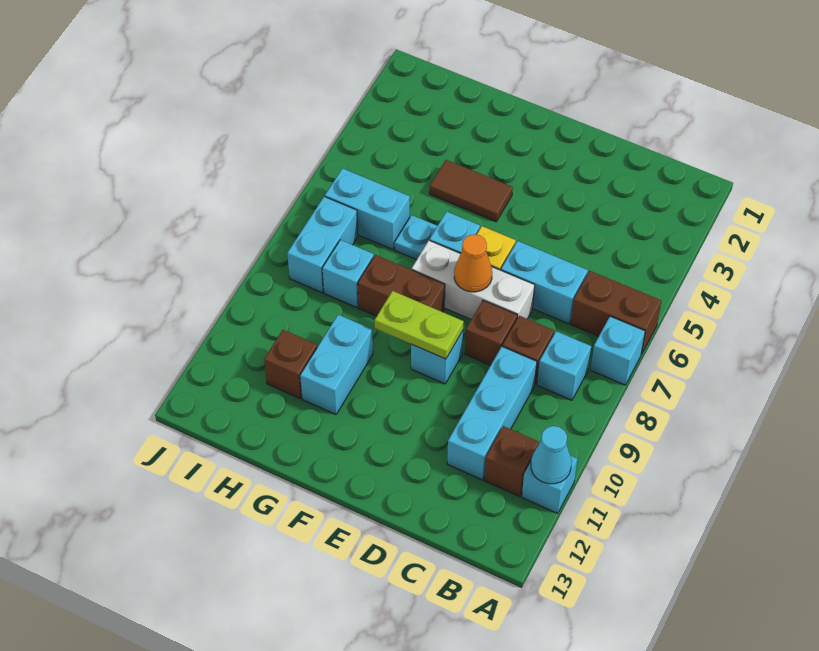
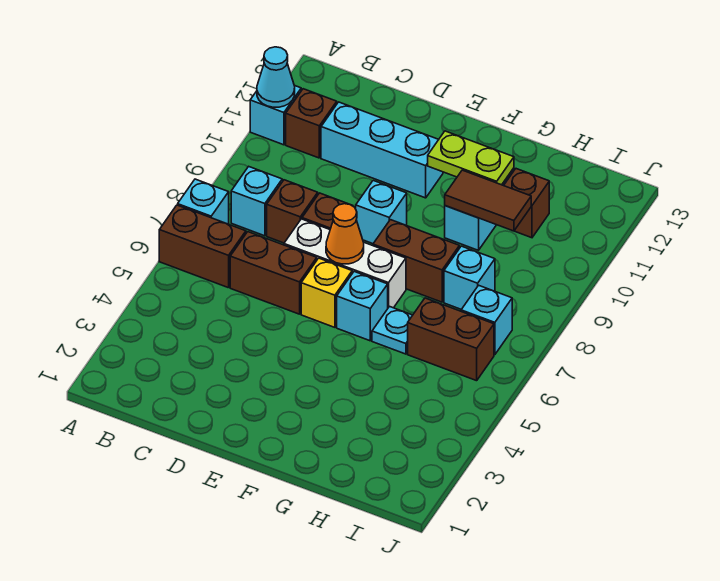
cyan 1x2 brick [501,241,588,324] -> brown 1x2 brick [230,232,317,314]
cyan 1x3 brick [447,347,537,480] -> cyan 1x3 brick turned to [321,102,443,198]
lime 1x2 plate [375,291,464,359] -> lime 1x2 plate moved to [428,131,514,185]
brown 1x2 tile [429,160,513,222] -> brown 1x2 tile moved to [445,170,531,231]
cyan 1x2 brick [325,168,410,250] -> brown 1x2 brick [408,298,494,381]
cyan 1x2 brick [287,197,358,293] -> cyan 1x1 brick [461,285,512,355]

